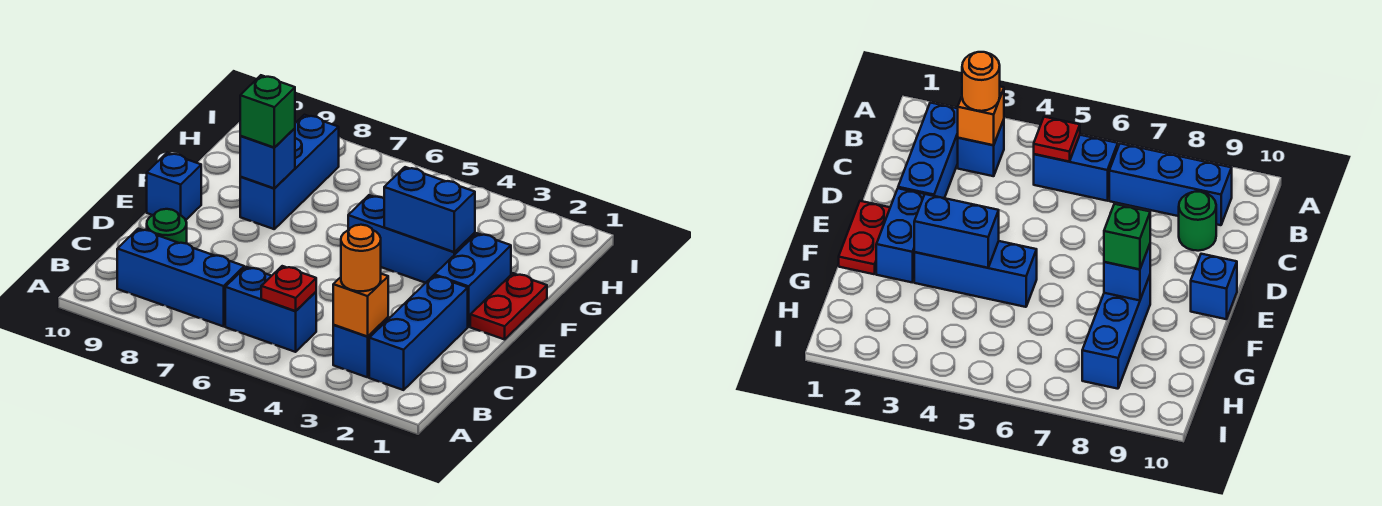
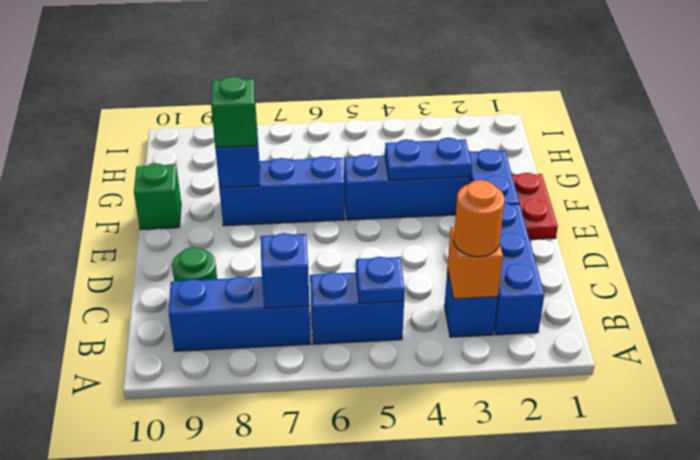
red 1x1 plate [261,266,316,311] -> blue 1x1 plate [356,257,405,303]
blue 1x1 brick [147,153,201,220] -> blue 1x1 brick moved to [261,233,310,308]
blue 1x2 brick [384,167,475,252] -> blue 1x2 plate [385,138,471,180]
blue 1x3 brick [240,115,339,229] -> blue 1x3 brick turned to [219,156,345,226]
none -> green 1x1 brick [134,163,181,230]

